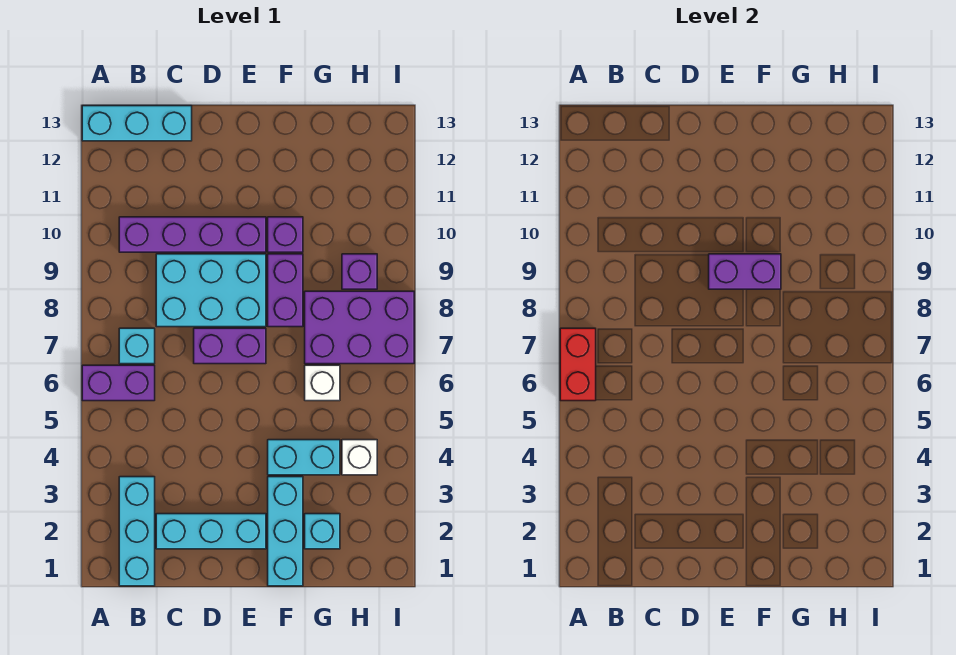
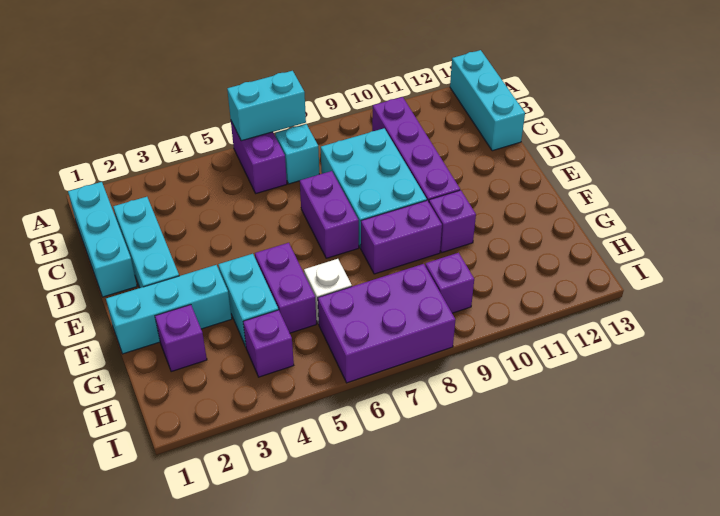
red 1x2 brick [560,328,596,401] -> cyan 1x2 brick [227,71,306,141]
cyan 1x3 brick [119,477,155,586] -> cyan 1x3 brick turned to [68,182,137,297]
purple 1x2 brick [709,254,781,289] -> purple 1x2 brick moved to [255,243,316,333]
cyan 1x1 brick [305,514,340,549] -> purple 1x1 brick [155,305,207,372]
purple 2x3 brick [305,291,414,364] -> purple 2x3 brick turned to [318,264,455,383]
white 1x1 brick [342,440,377,475] -> purple 1x1 brick [243,310,294,377]

